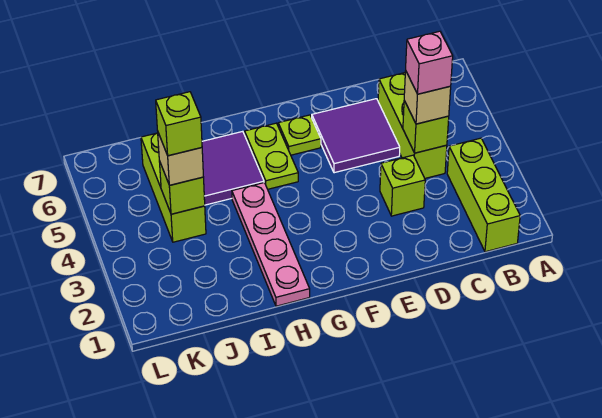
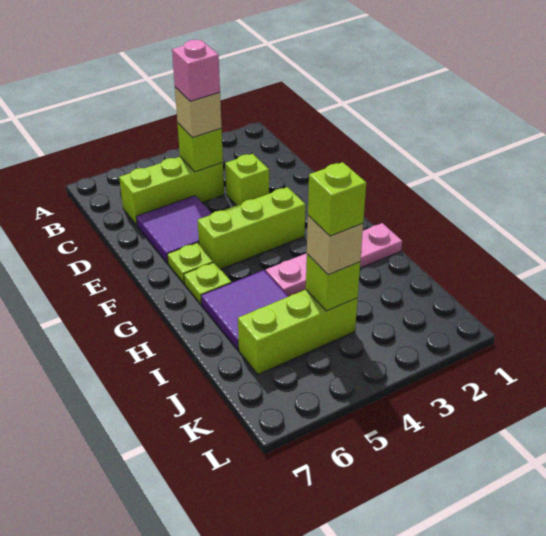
lime 1x3 brick [447,138,520,252] -> lime 1x3 brick moved to [198,187,305,269]
lime 1x2 plate [245,123,298,189] -> lime 1x1 plate [184,262,231,305]

